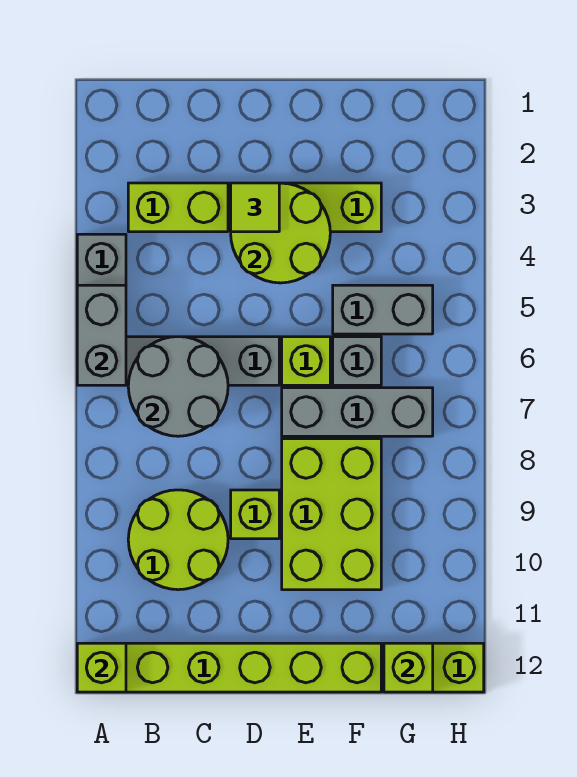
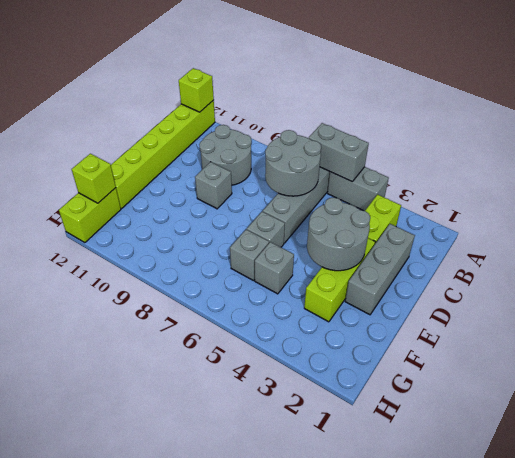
lime 2x2 round brick [128,490,228,590] -> grey 2x2 round brick [199,125,252,185]
lime 2x2 round brick [231,183,330,283] -> grey 2x2 round brick [307,198,370,271]
lime 1x1 tile [231,183,279,232] -> none
lime 1x1 brick [231,490,279,539] -> grey 1x1 brick [195,162,232,209]
lime 1x1 brick [282,337,330,385] -> grey 1x1 brick [247,211,285,247]
grey 1x3 brick [282,388,433,436] -> grey 1x3 brick moved to [345,224,415,315]
lime 2x3 brick [282,439,381,590] -> none
grey 1x2 brick [333,285,433,334] -> grey 1x1 brick [255,242,294,294]

